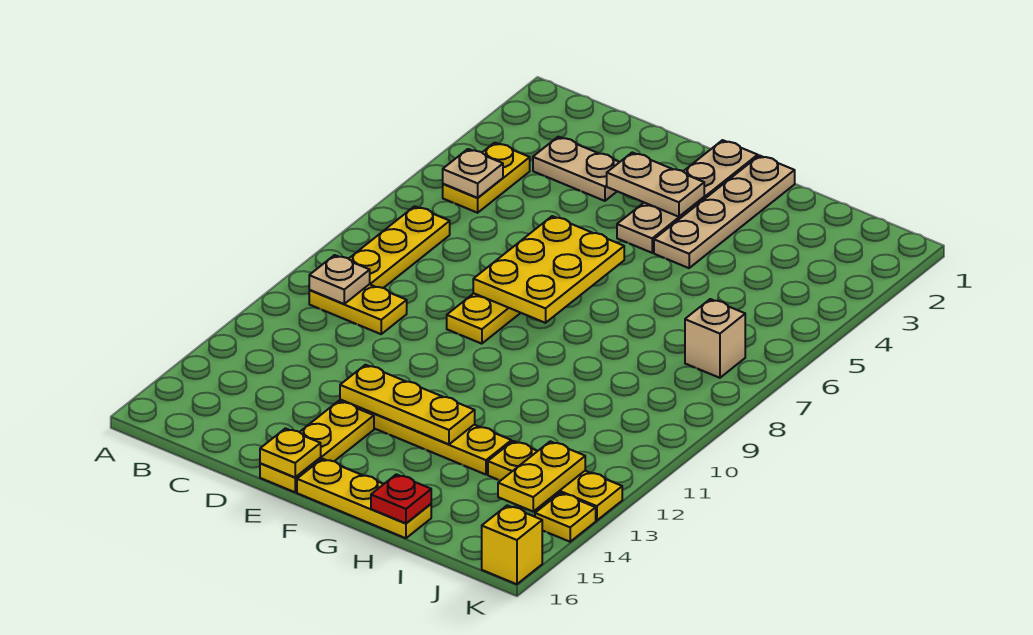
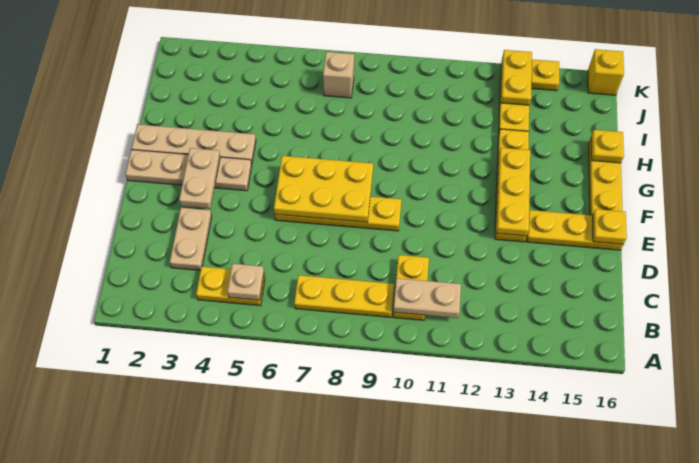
tan 1x1 plate [309,255,370,304] -> tan 1x2 plate [393,278,461,318]
red 1x1 plate [371,474,431,523] -> yellow 1x1 plate [591,130,624,163]
yellow 1x2 plate [498,441,585,511] -> yellow 1x2 plate turned to [501,50,532,105]

